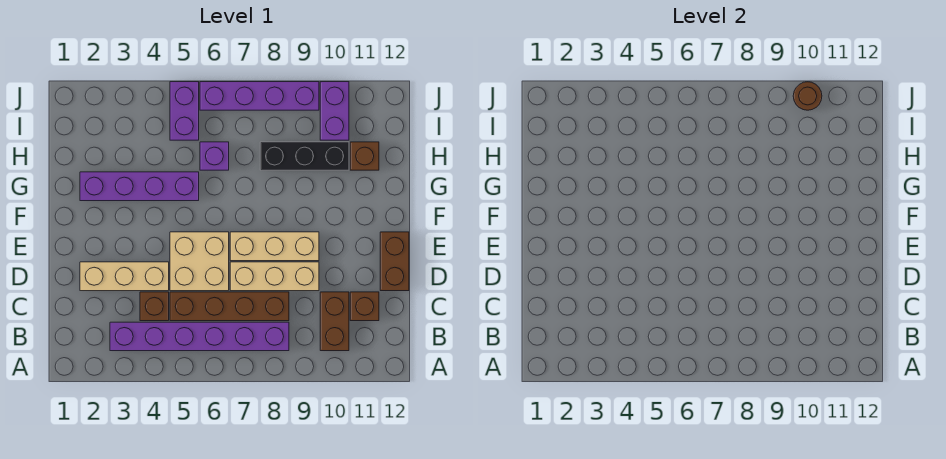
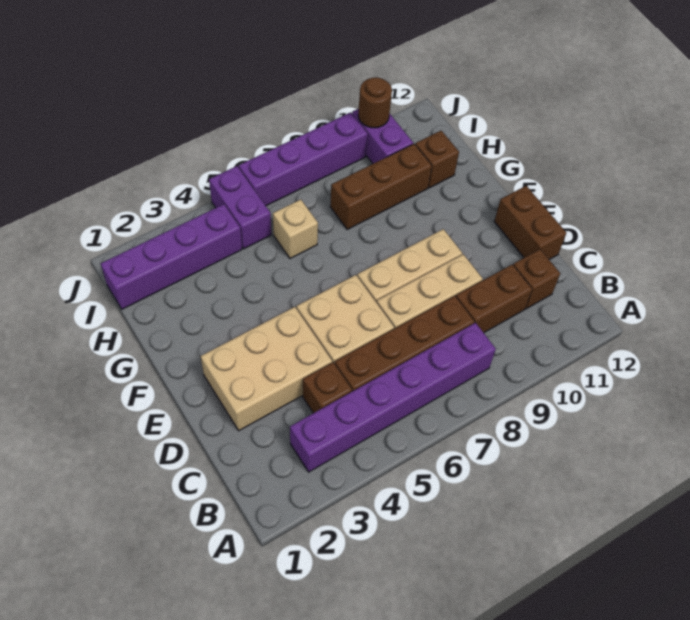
brown 1x2 brick [320,292,349,351] -> brown 1x2 brick turned to [456,265,532,333]
tan 1x3 brick [80,262,169,291] -> tan 2x3 brick [201,307,332,431]
purple 1x4 brick [80,172,199,201] -> purple 1x4 brick moved to [101,204,242,309]
purple 1x1 brick [200,142,229,170] -> tan 1x1 brick [273,199,318,258]
black 1x3 brick [260,142,349,170] -> brown 1x3 brick [330,144,432,230]

